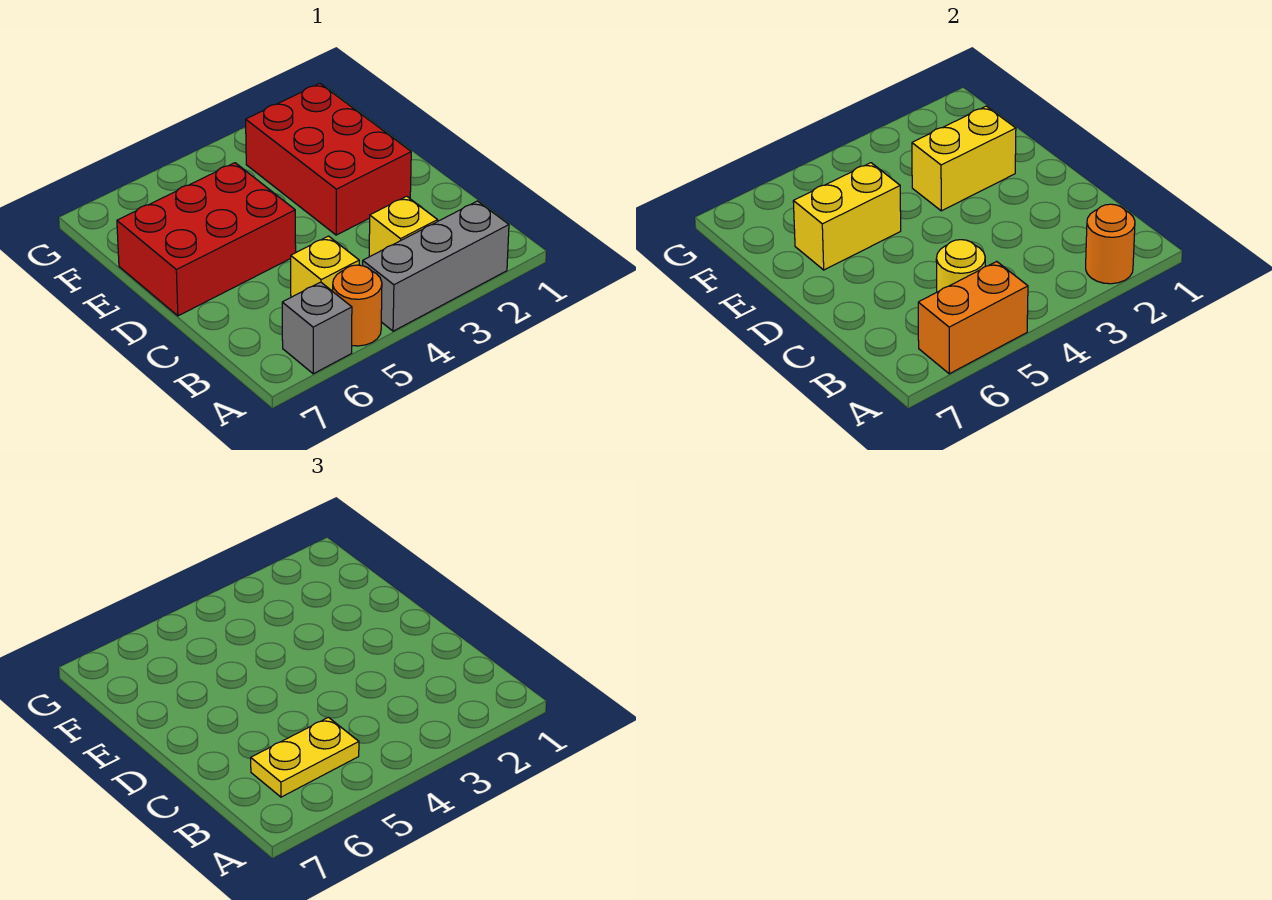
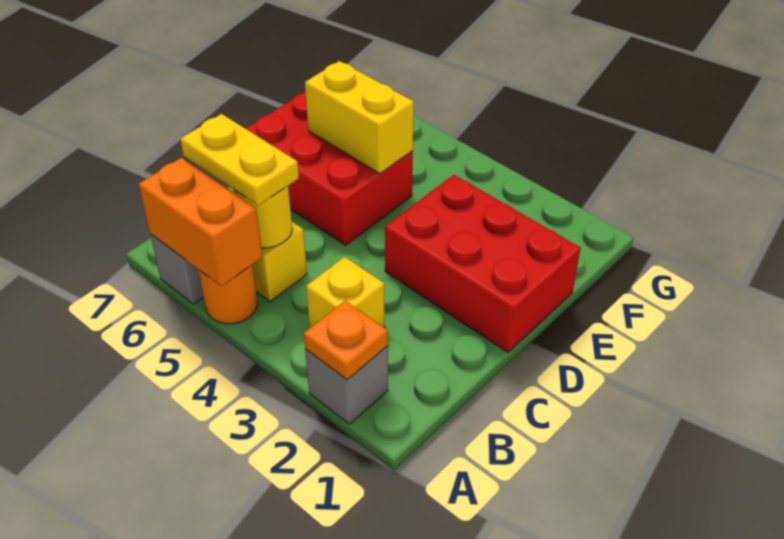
grey 1x3 brick [363,201,509,331] -> grey 1x1 brick [305,346,388,424]
orange 1x1 round brick [1086,204,1135,284] -> orange 1x1 plate [304,301,388,380]
red 2x3 brick [246,84,411,235] -> red 2x3 brick turned to [385,175,581,352]
yellow 1x2 brick [912,106,1016,211] -> none

